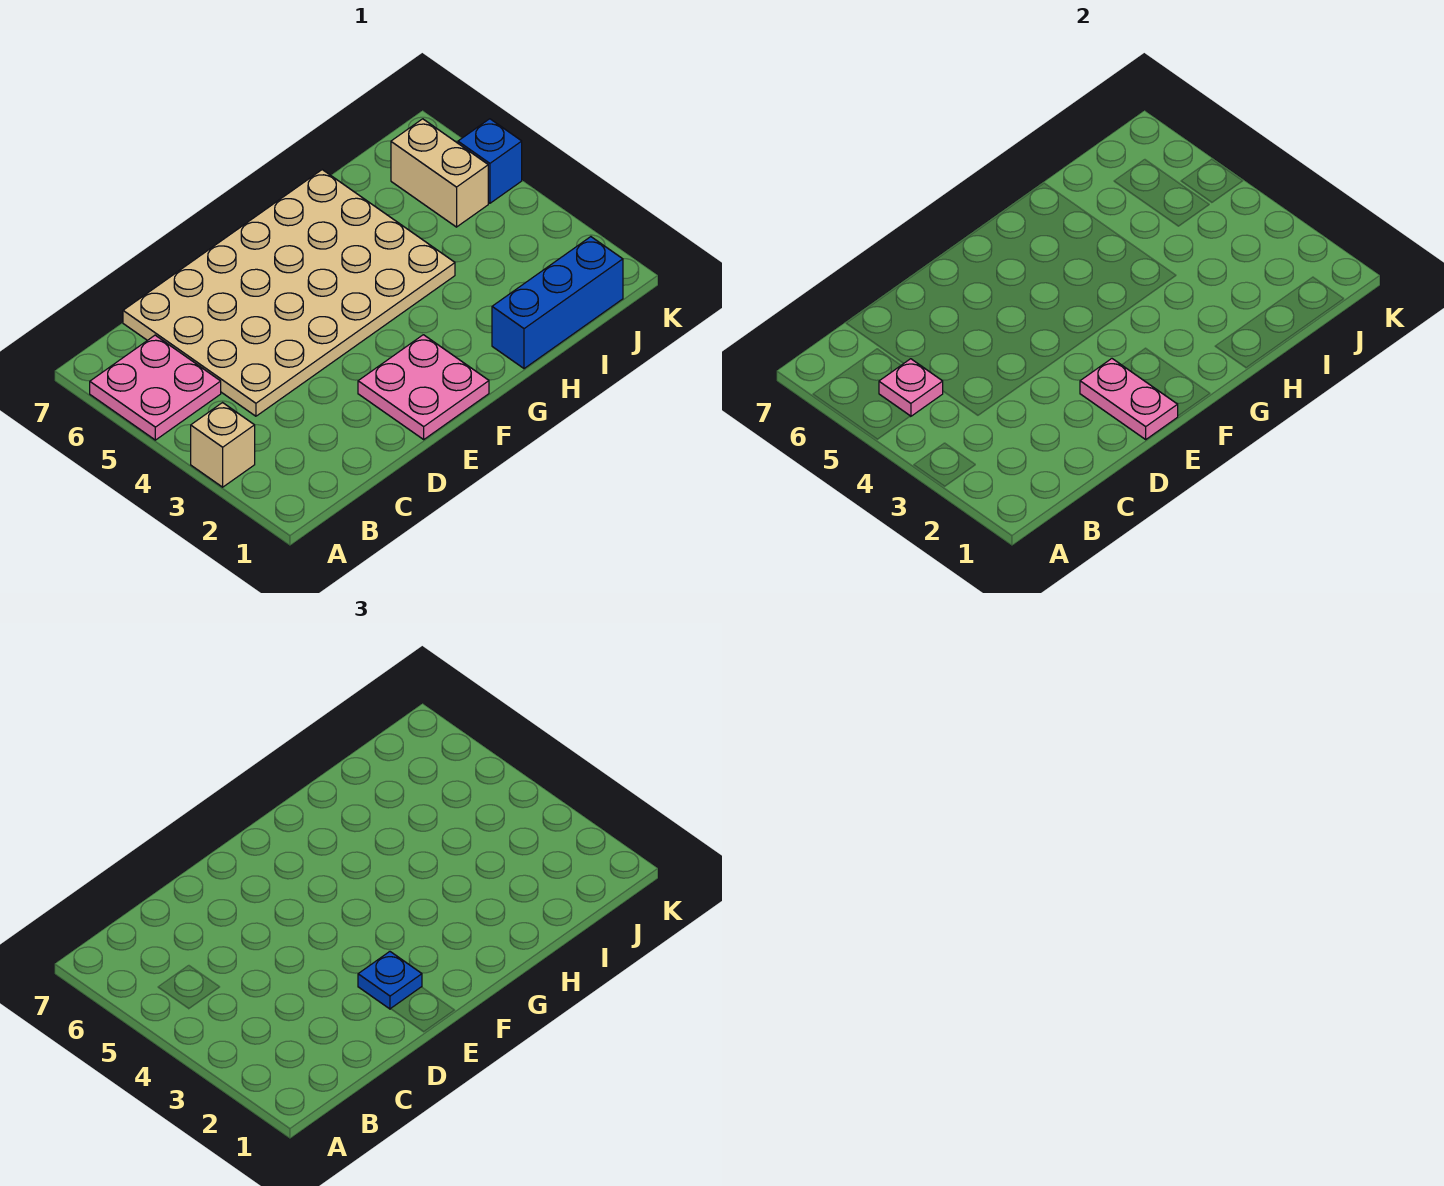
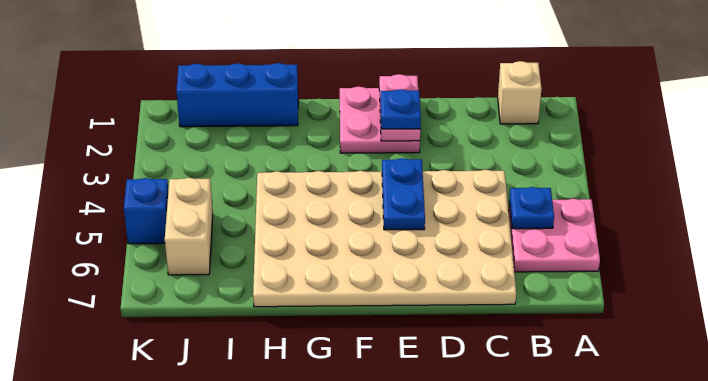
tan 1x1 brick [191,403,255,487] -> tan 1x1 brick moved to [498,61,542,124]
pink 1x1 plate [879,359,943,416] -> blue 1x1 plate [509,187,554,229]
none -> blue 1x2 plate [382,158,425,230]

